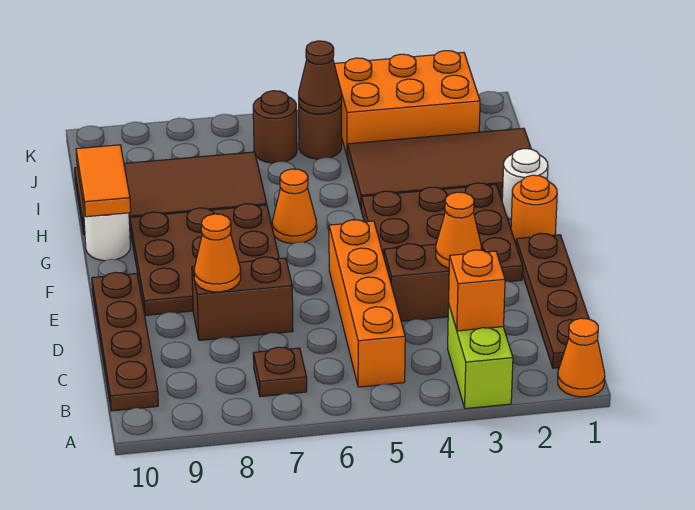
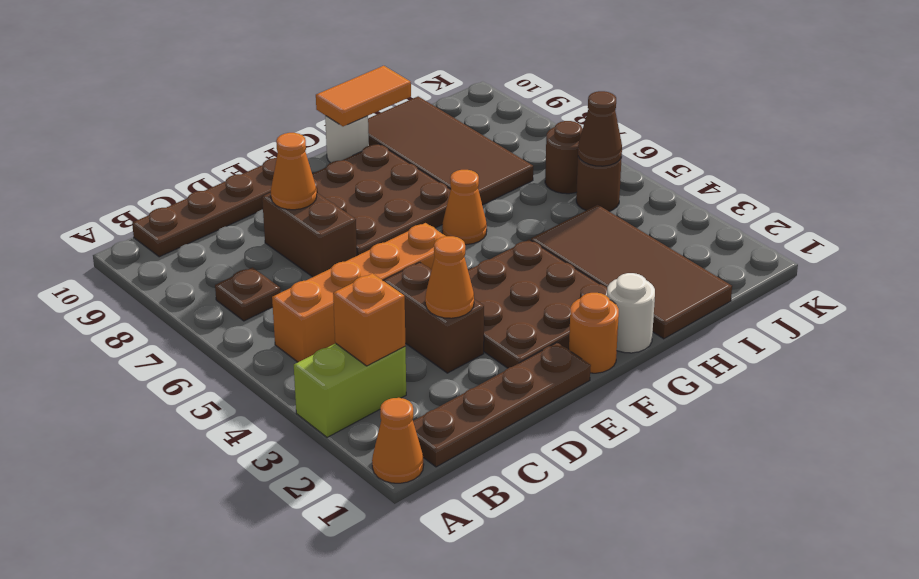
orange 2x3 brick [334,51,480,155] -> none

